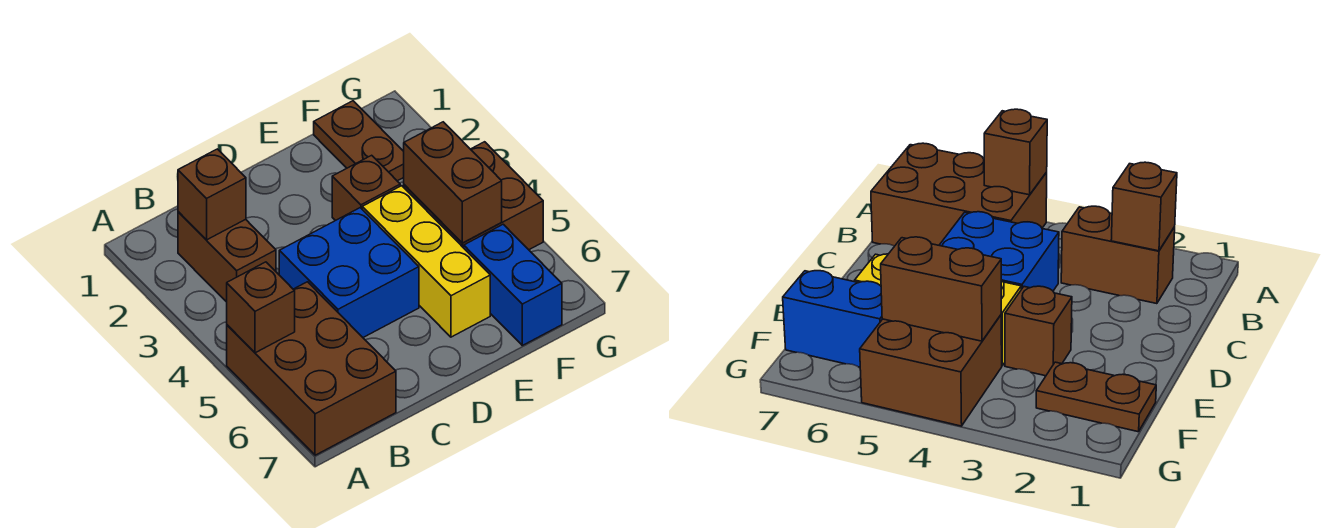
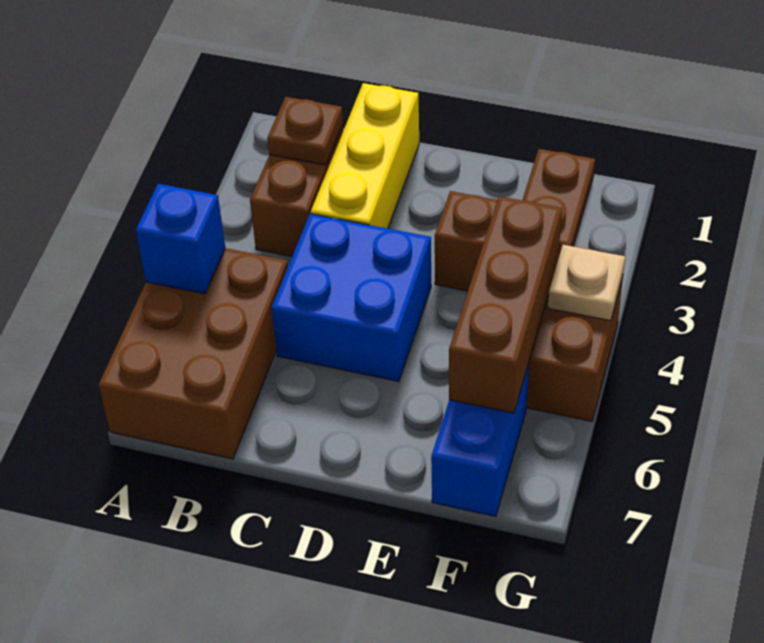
brown 1x1 brick [227,262,295,353] -> blue 1x1 brick [136,184,225,294]
brown 1x1 brick [178,149,246,240] -> brown 1x1 plate [267,97,343,165]
yellow 1x3 brick [362,186,490,337] -> yellow 1x3 brick moved to [311,83,419,229]
brown 1x2 brick [404,122,502,243] -> brown 1x3 brick [449,196,562,413]
none -> tan 1x1 plate [548,245,625,321]

